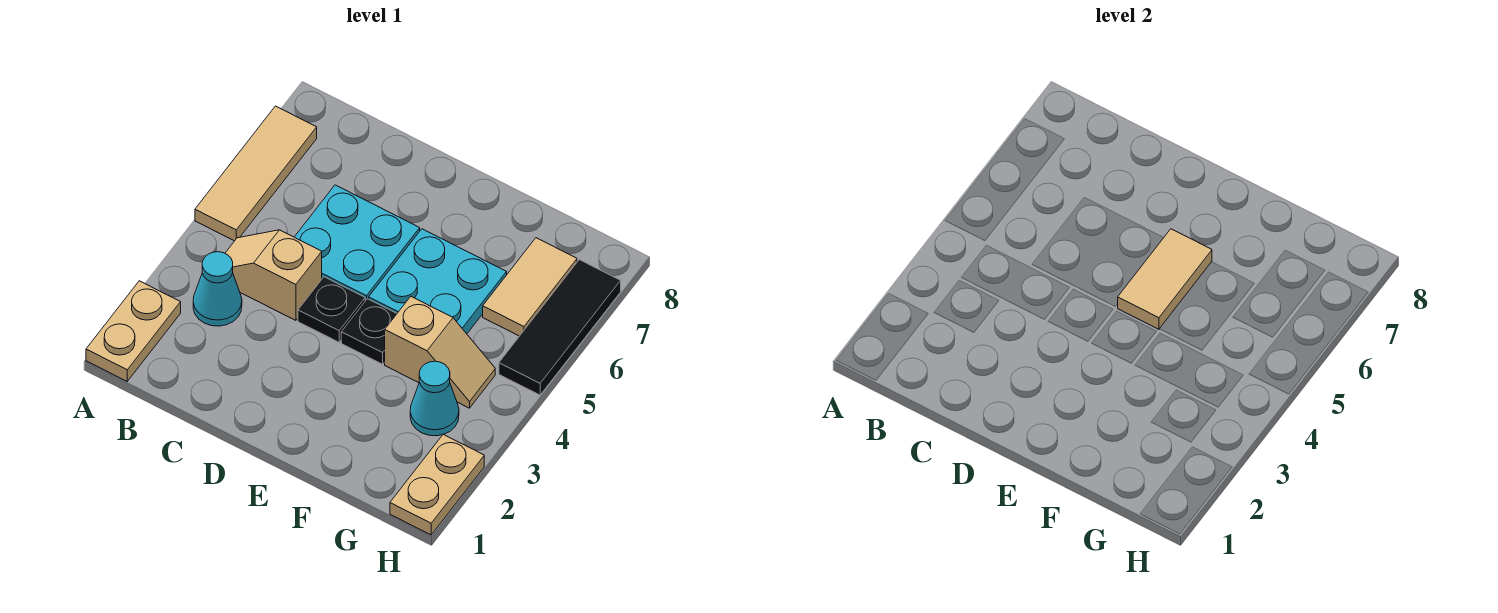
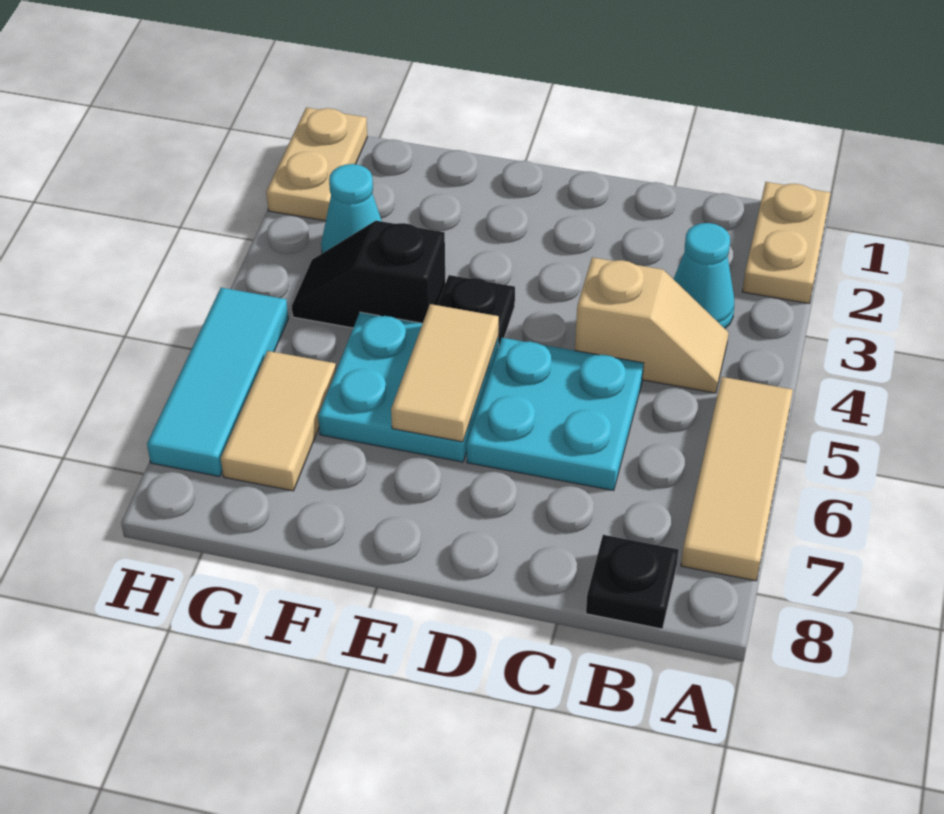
black 1x1 plate [298,277,365,342] -> black 1x1 plate moved to [586,535,679,629]
tan 1x2 slope [385,297,495,408] -> black 1x2 slope [292,221,445,328]
black 1x3 tile [499,260,621,395] -> cyan 1x3 tile [147,288,288,477]

